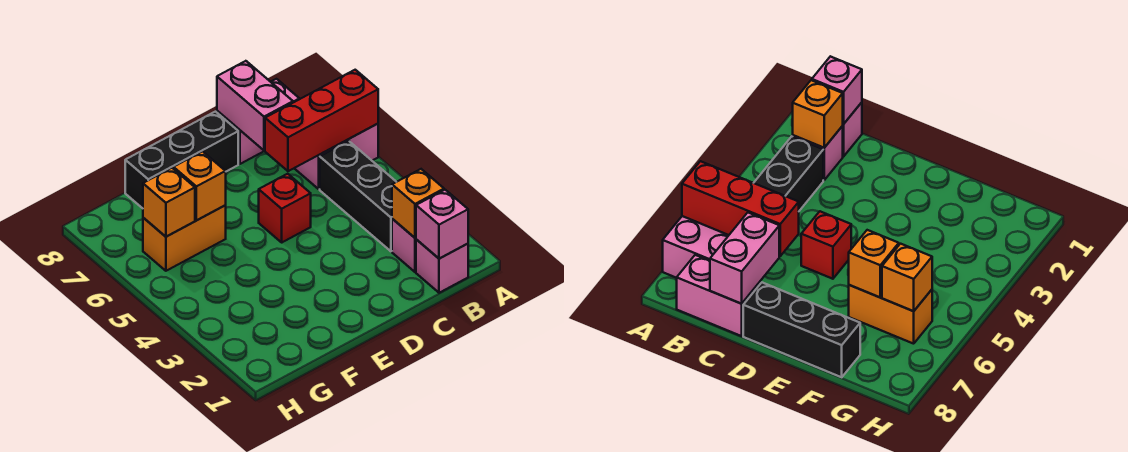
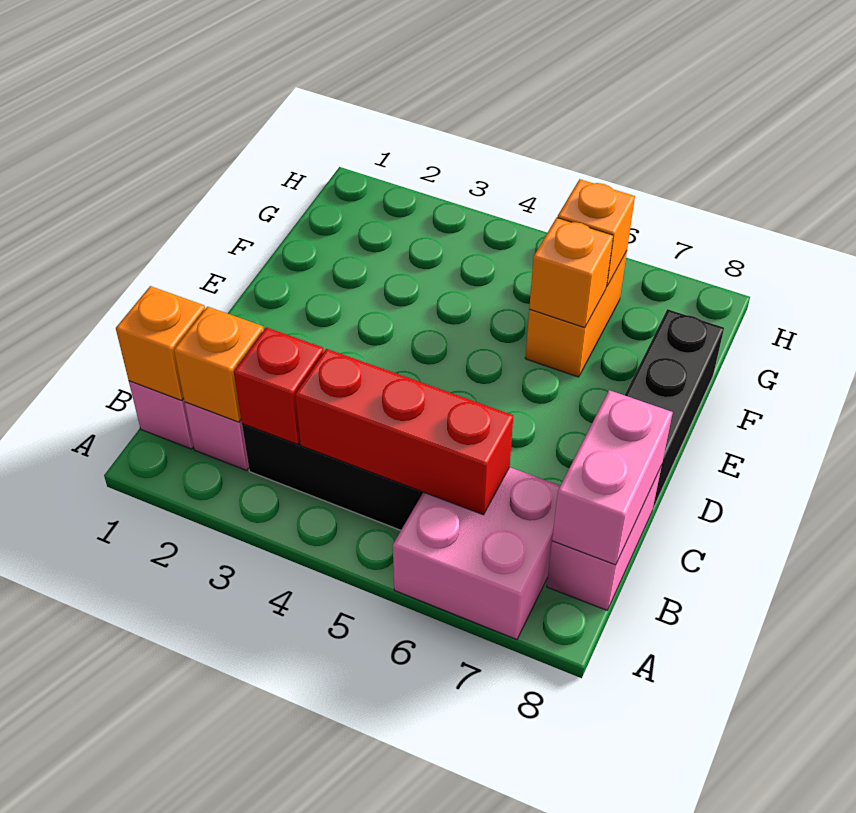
red 1x3 brick [265,70,378,171] -> red 1x3 brick turned to [295,349,513,515]
pink 1x1 brick [416,190,468,259] -> orange 1x1 brick [116,286,205,400]
pink 1x2 brick [217,61,293,150] -> pink 1x2 brick turned to [552,390,673,565]
red 1x1 brick [259,174,311,242] -> red 1x1 brick moved to [234,327,324,445]

